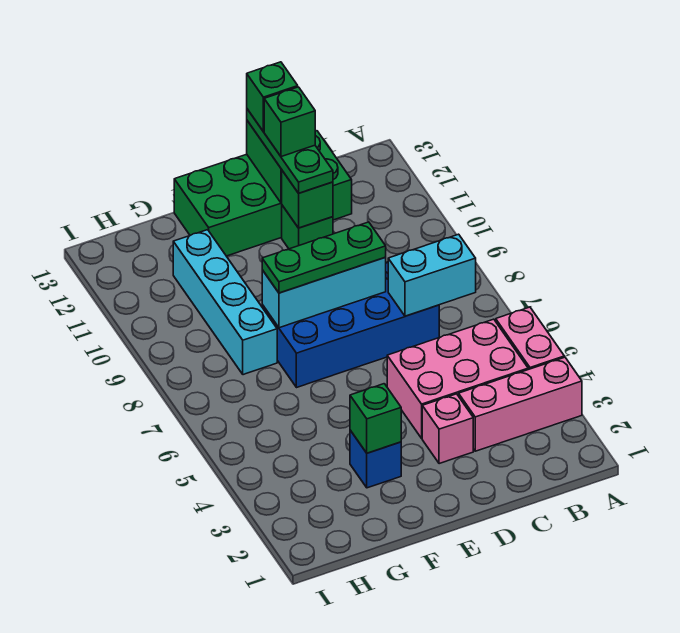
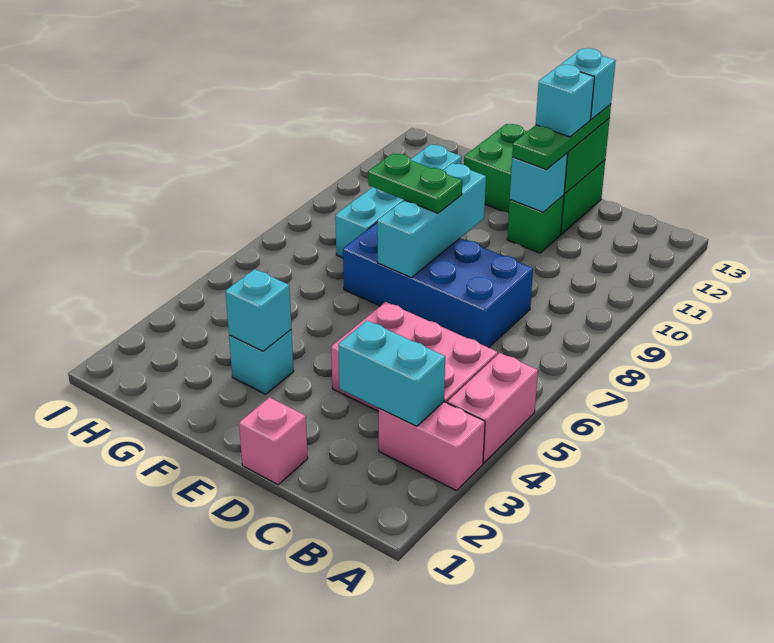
pink 1x3 brick [458,357,582,451] -> pink 1x2 brick [379,402,485,491]
cyan 1x2 brick [388,234,476,316] -> cyan 1x2 brick moved to [338,321,445,426]
green 2x4 brick [174,131,352,256] -> green 2x3 brick [464,124,605,234]
pink 1x1 brick [422,394,473,464] -> pink 1x1 brick moved to [239,397,308,485]
cyan 1x3 brick [262,257,386,328] -> cyan 1x3 brick turned to [377,163,486,278]
green 1x3 plate [262,222,386,293] -> green 1x2 plate [368,154,462,213]
green 1x1 brick [282,171,333,228] -> cyan 1x1 brick [510,153,568,212]
green 1x1 brick [264,87,315,157] -> cyan 1x1 brick [536,65,594,137]
green 1x1 brick [247,62,298,131] -> cyan 1x1 brick [561,48,616,120]
blue 1x1 brick [350,430,401,488] -> cyan 1x1 brick [229,330,294,394]
green 1x1 brick [350,384,401,453] -> cyan 1x1 brick [225,269,291,351]

